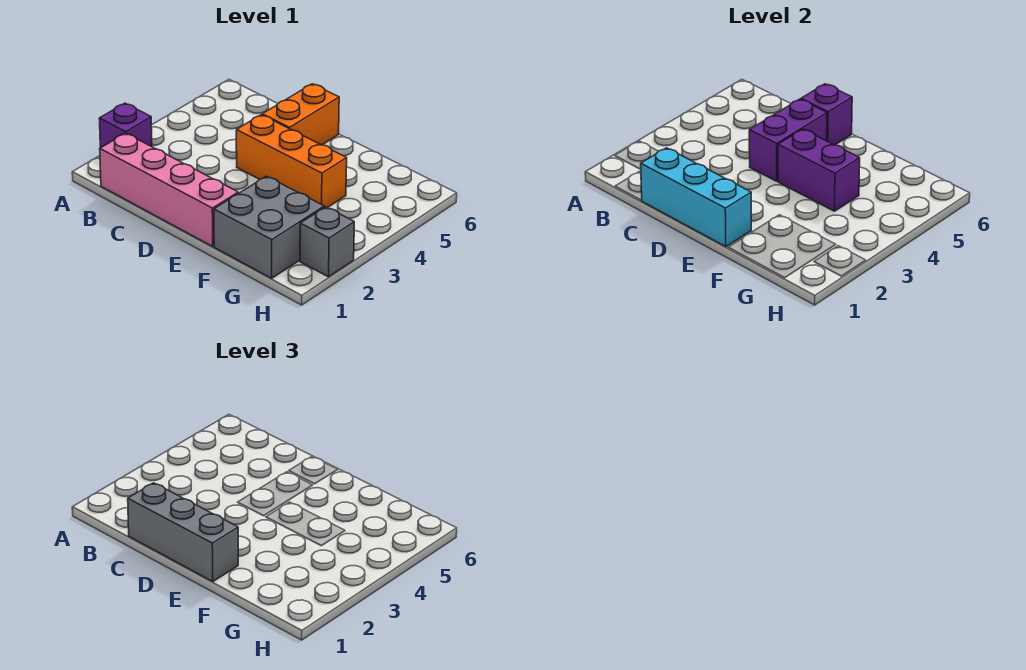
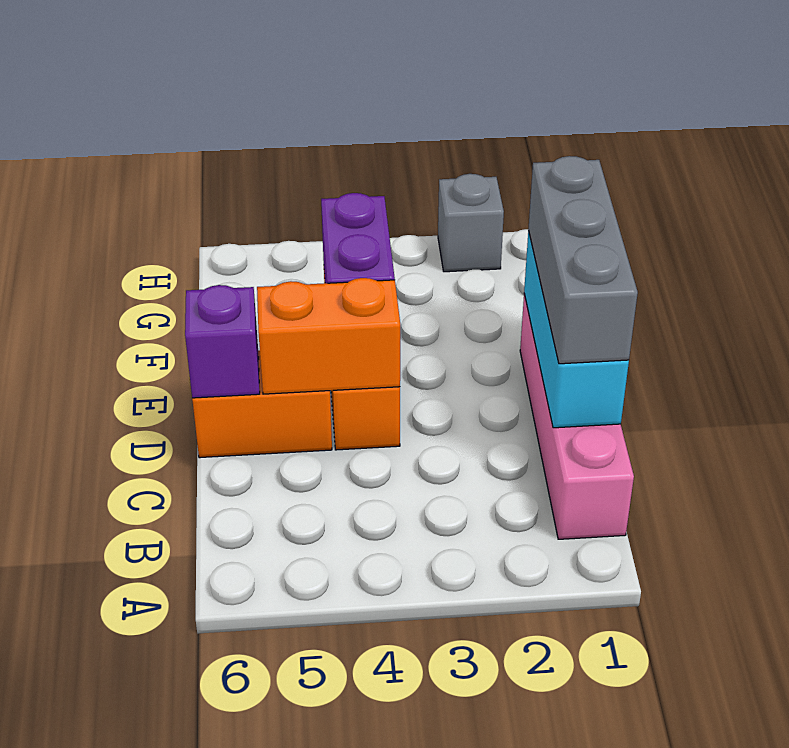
purple 1x1 brick [99,103,152,148] -> none
purple 1x2 brick [749,99,827,181] -> orange 1x2 brick [257,278,400,394]
grey 2x2 brick [214,176,324,278] -> none

